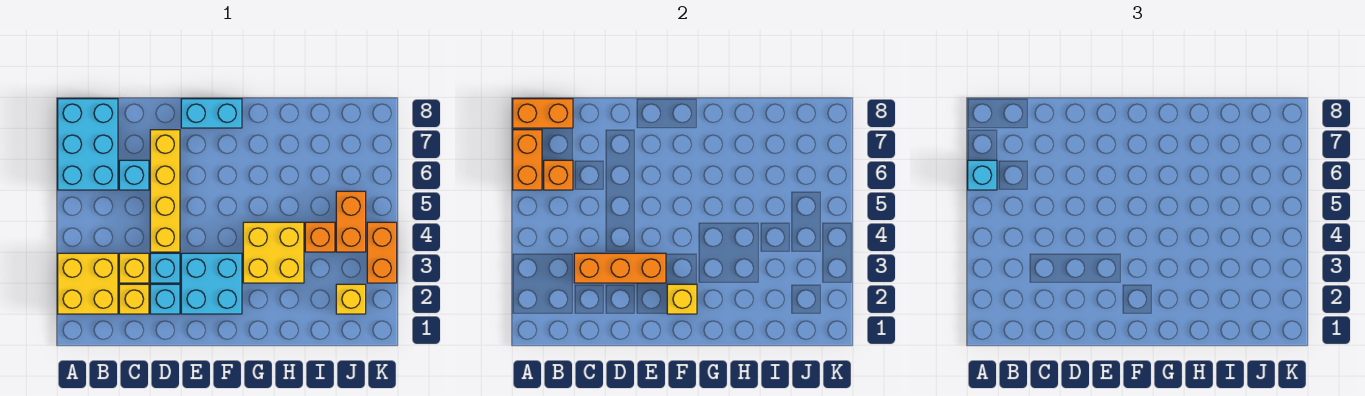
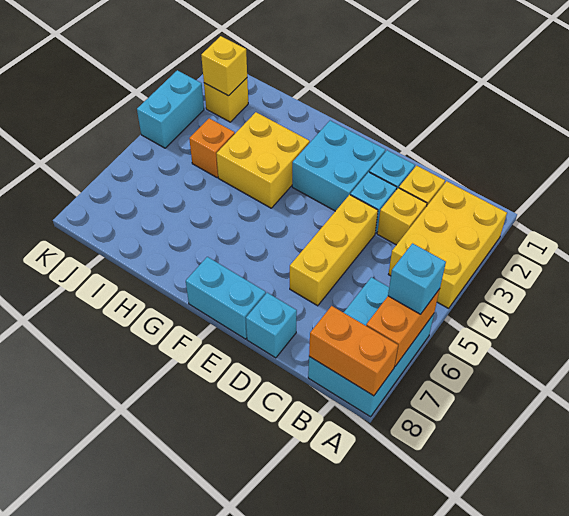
yellow 2x2 brick [58,253,118,314] -> yellow 2x3 brick [388,181,507,308]
orange 1x1 brick [544,160,573,190] -> none
orange 1x3 brick [574,253,666,283] -> none
cyan 1x1 brick [119,160,149,190] -> cyan 1x1 brick moved to [246,293,297,358]
yellow 1x4 brick [150,130,180,252] -> yellow 1x3 brick [290,195,378,306]
yellow 1x1 brick [667,284,697,314] -> yellow 1x1 brick moved to [201,36,247,96]
orange 1x2 brick [336,191,366,252] -> none
orange 1x2 brick [367,222,397,283] -> cyan 1x2 brick [137,70,204,148]

